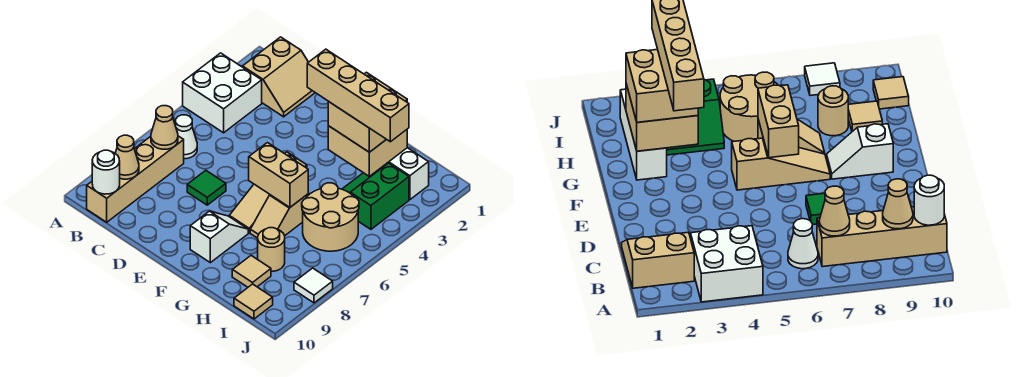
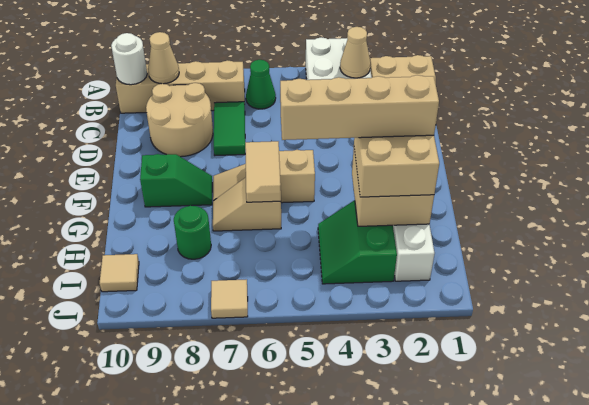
white 1x1 cone [176,115,197,159] -> green 1x1 cone [246,60,276,109]
tan 1x1 cone [151,106,178,149] -> tan 1x1 cone moved to [340,27,371,78]
green 1x1 tile [187,170,226,205] -> green 1x2 tile [214,102,245,155]
tan 1x4 brick [307,49,409,142] -> tan 1x4 brick turned to [280,75,439,140]
tan 1x2 brick [249,143,308,207] -> tan 1x2 tile [245,141,281,202]
white 1x2 slope [190,211,248,263] -> green 1x2 slope [140,154,212,207]
green 2x2 slope [342,163,409,229] -> green 2x2 slope turned to [318,200,397,284]
tan 2x2 round brick [302,183,359,251] -> tan 2x2 round brick moved to [146,83,213,157]
tan 1x1 round brick [258,228,285,271] -> green 1x1 round brick [174,206,211,259]
tan 1x1 tile [232,256,271,287] -> tan 1x1 tile moved to [211,279,248,318]
white 1x1 tile [294,268,333,303] -> none

